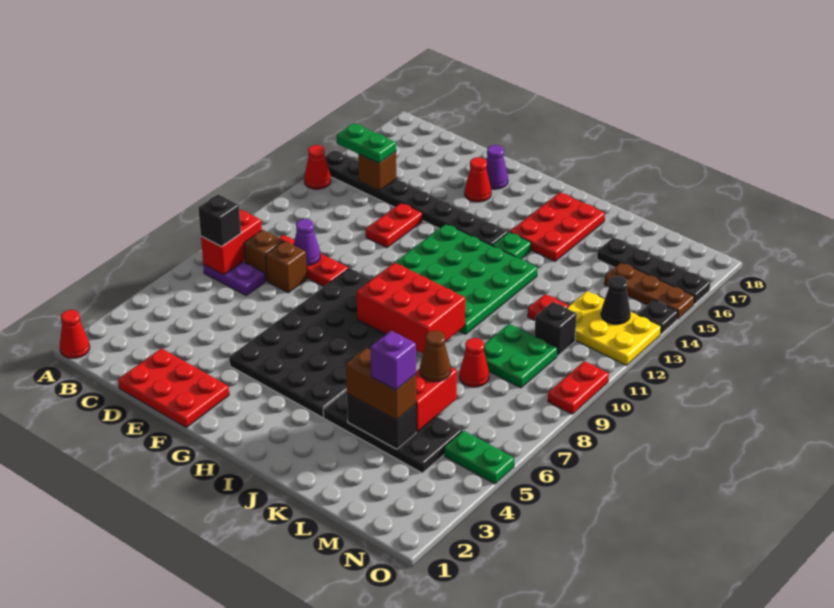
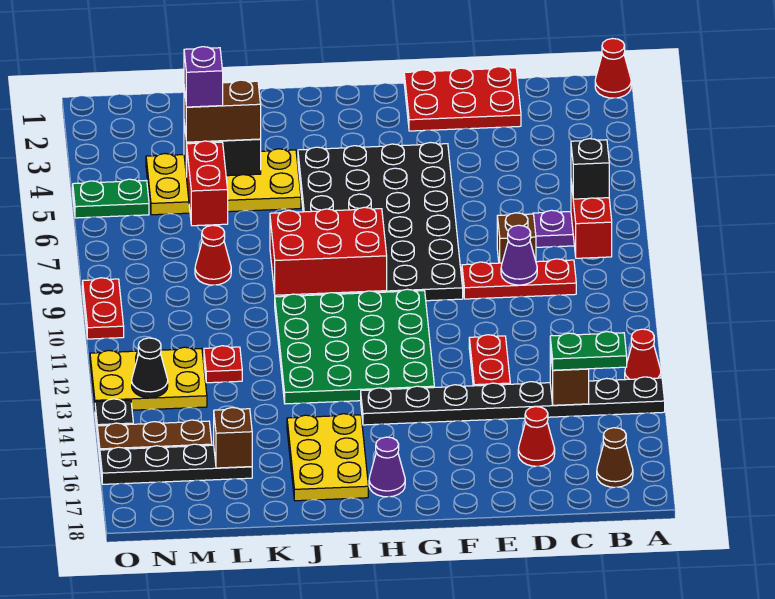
brown 1x1 brick [244,230,284,281] -> brown 1x1 brick moved to [214,408,252,468]
red 1x1 cone [465,157,491,202] -> red 1x1 cone moved to [518,407,555,466]
purple 1x1 cone [486,145,508,189] -> purple 1x1 cone moved to [369,437,405,497]
green 1x1 plate [492,232,531,259] -> none
red 2x3 plate [510,192,605,261] -> yellow 2x3 plate [287,414,368,501]
black 2x4 plate [323,391,462,473] -> yellow 2x4 plate [146,149,301,215]
brown 1x1 cone [420,330,451,382] -> brown 1x1 cone moved to [597,428,633,487]
green 2x2 plate [484,324,557,388] -> none
black 1x1 brick [535,302,577,356] -> none

